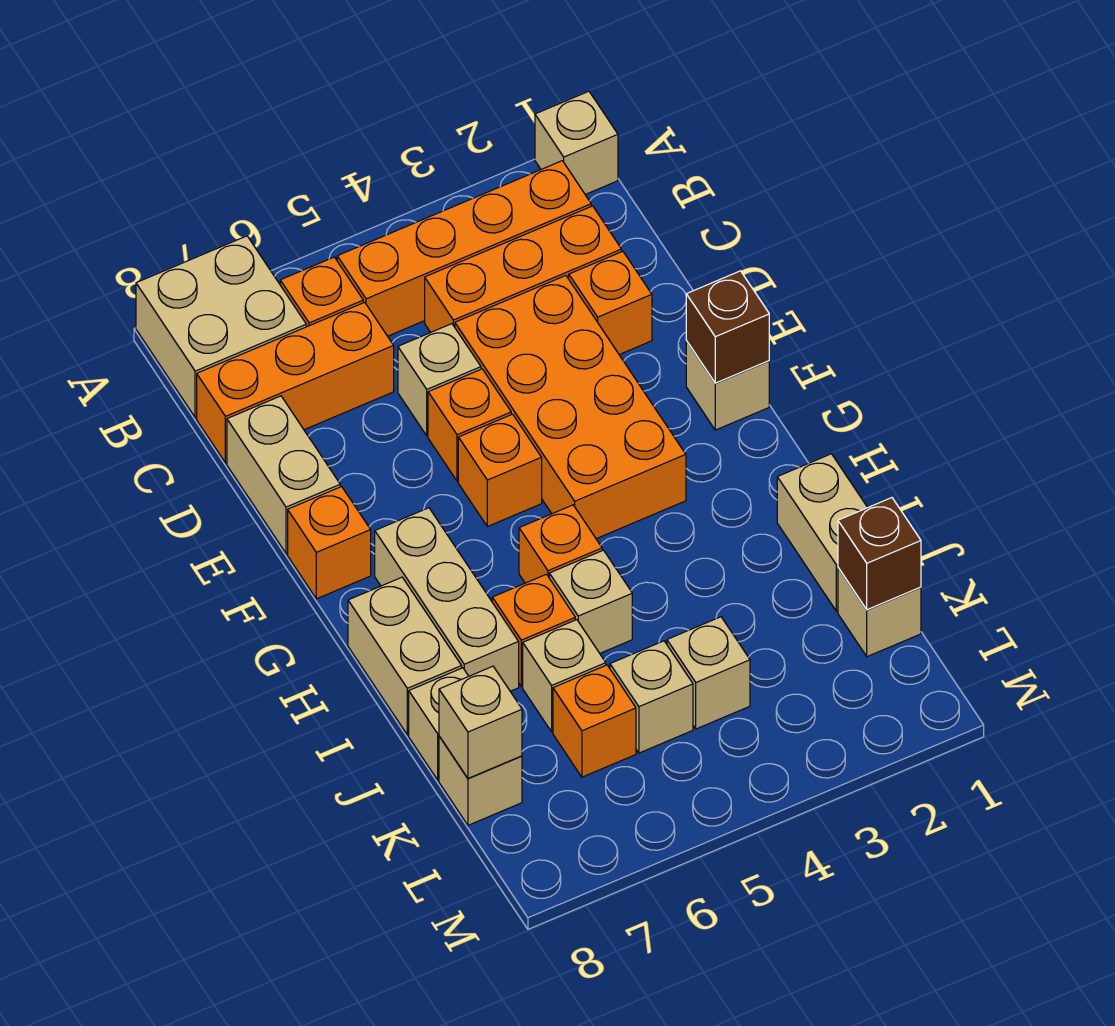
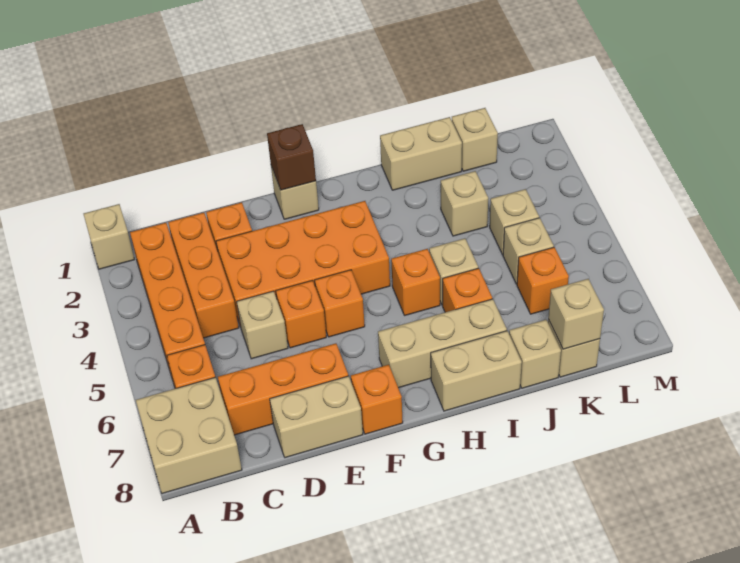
orange 1x3 brick [197,302,394,463] -> orange 1x3 brick turned to [218,343,348,435]
tan 1x1 brick [523,620,606,732] -> tan 1x1 brick moved to [441,171,488,236]
brown 1x1 brick [838,498,921,610] -> none

